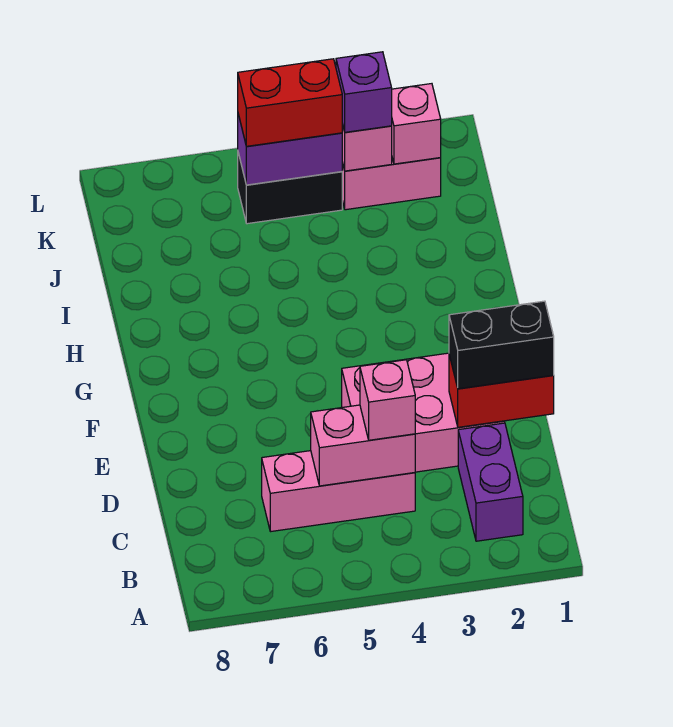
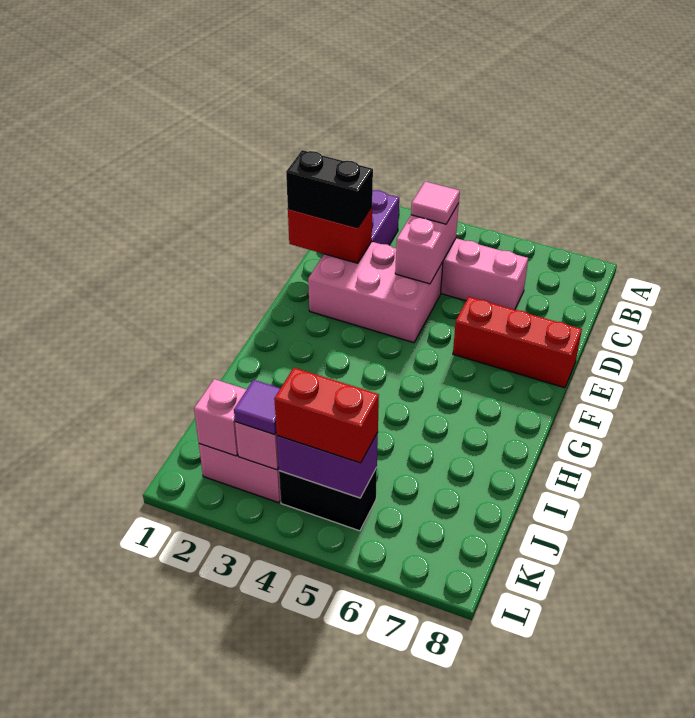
pink 1x2 brick [311,405,415,486] -> pink 1x2 brick turned to [395,204,459,284]
pink 1x1 brick [360,360,415,440] -> pink 1x1 tile [411,182,460,224]
none -> red 1x3 brick [453,297,582,388]
purple 1x1 brick [336,52,392,132] -> purple 1x1 tile [234,380,280,435]

